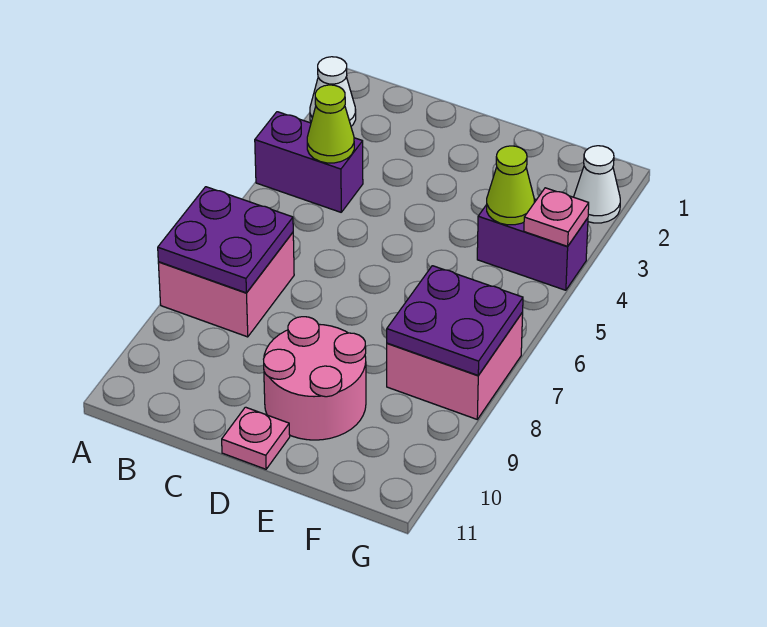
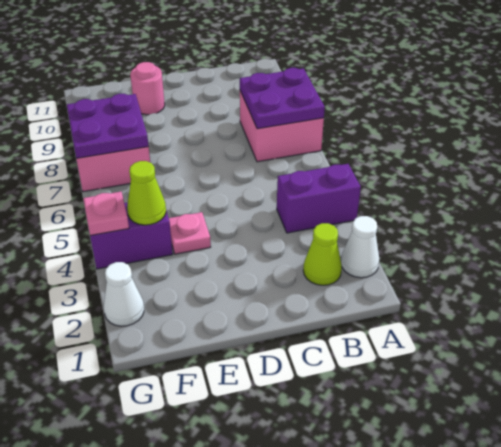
lime 1x1 cone [307,85,354,163] -> lime 1x1 cone moved to [303,223,342,285]
pink 2x2 round brick [264,317,366,440] -> pink 1x1 round brick [130,62,165,115]
pink 1x1 plate [222,407,290,469] -> pink 1x1 plate moved to [169,212,211,254]

